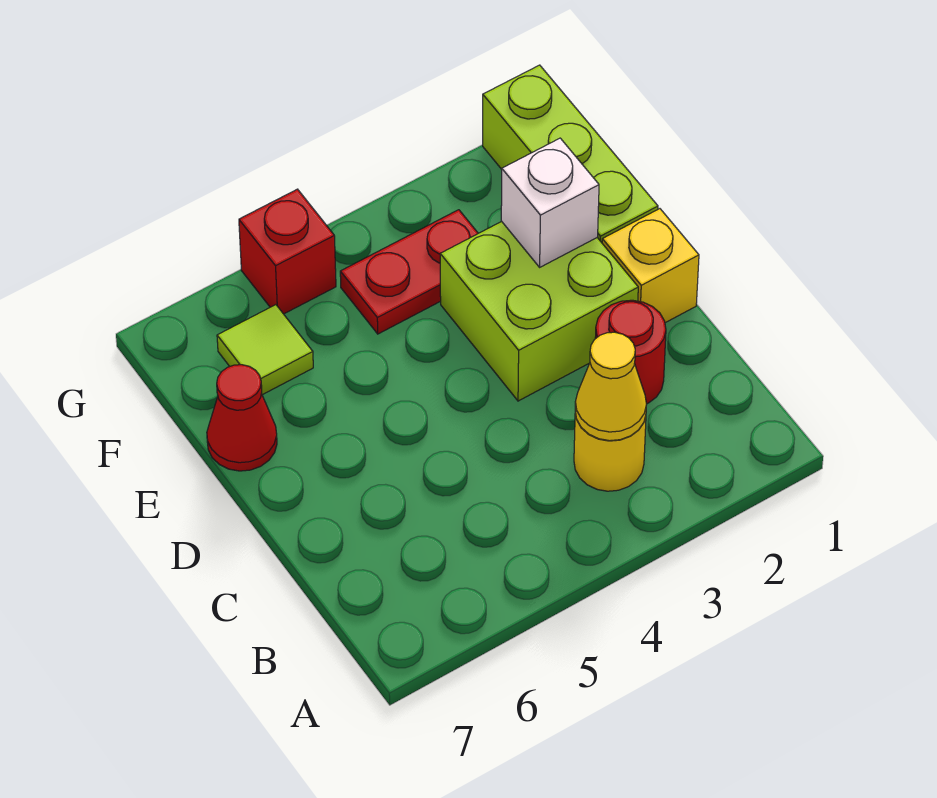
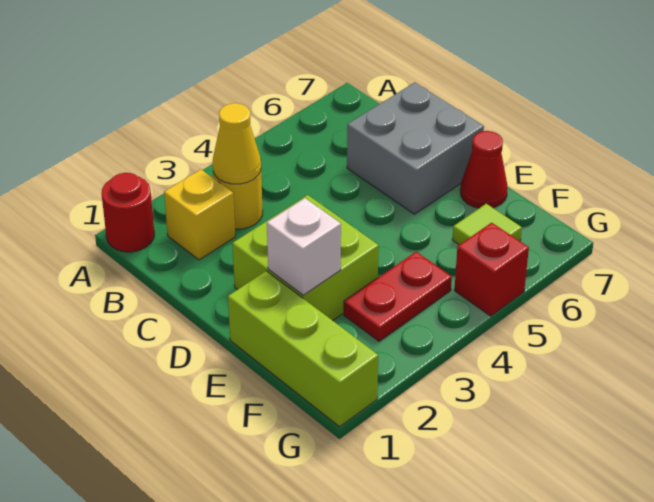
red 1x1 round brick [595,300,666,404] -> red 1x1 round brick moved to [101,173,154,252]
none -> grey 2x2 brick [347,82,484,214]
yellow 1x1 brick [602,209,699,323] -> yellow 1x1 brick moved to [164,170,235,260]

